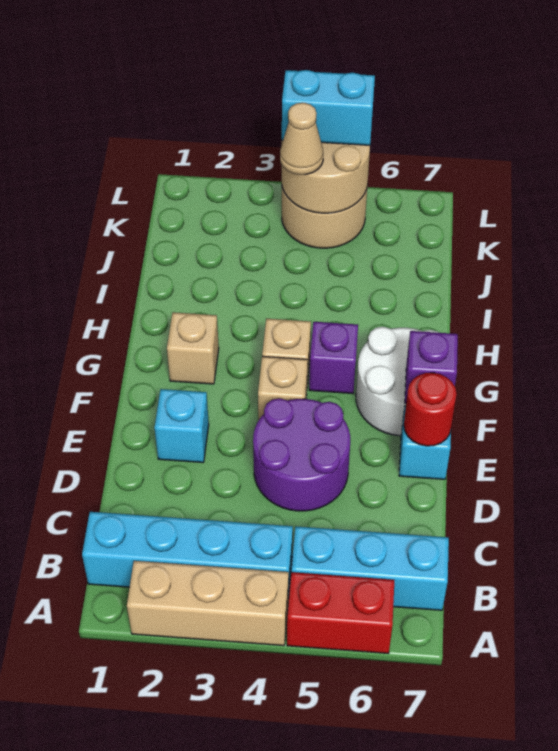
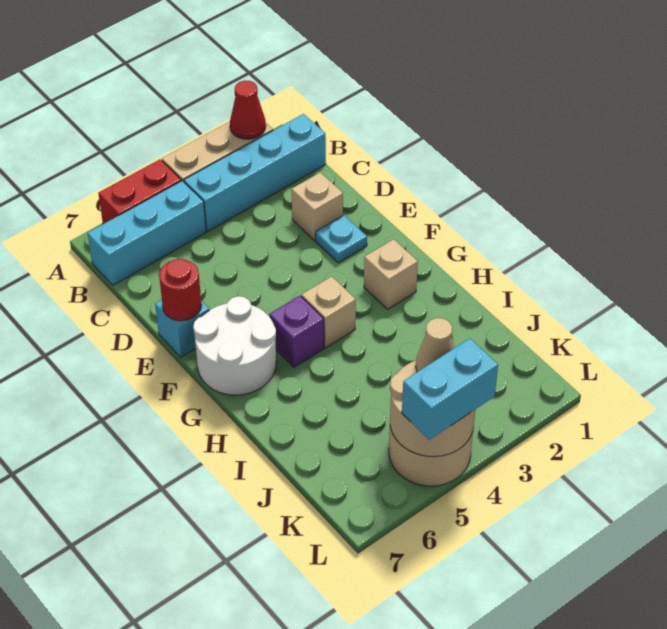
none -> red 1x1 cone [230,80,266,139]
purple 2x2 round brick [253,398,350,511] -> none
cyan 1x1 brick [154,389,209,462] -> cyan 1x1 plate [316,215,367,263]
tan 1x1 brick [258,356,308,420] -> tan 1x1 brick moved to [292,172,343,241]
purple 1x1 brick [405,331,458,403] -> none

